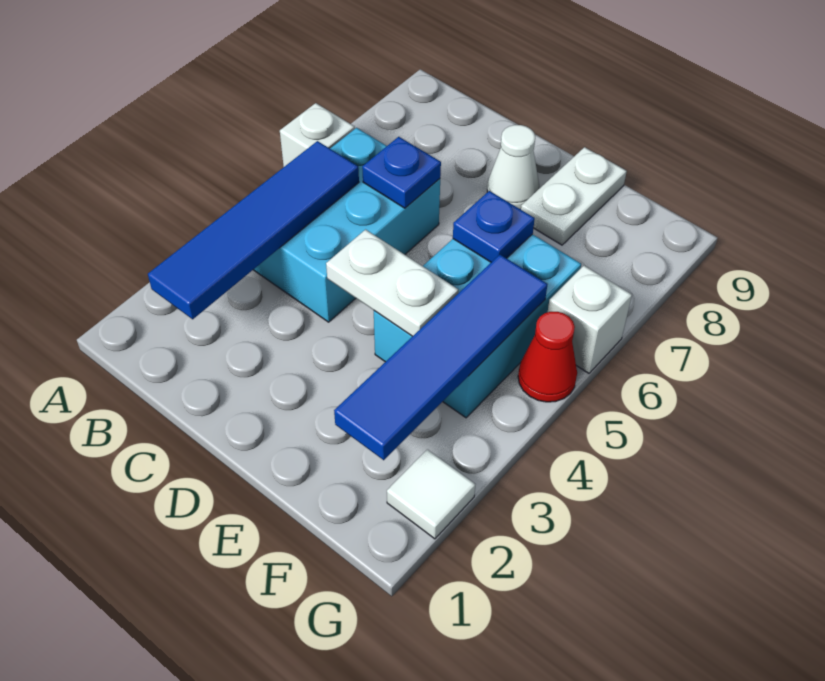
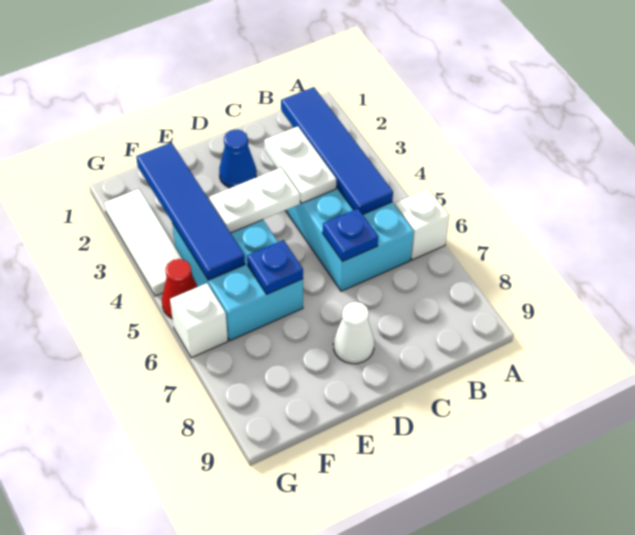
none -> blue 1x1 cone [219,129,256,188]
white 1x2 plate [521,147,627,245] -> white 1x2 plate moved to [264,126,336,203]
white 1x1 tile [387,449,476,539] -> white 1x3 tile [104,189,183,296]

